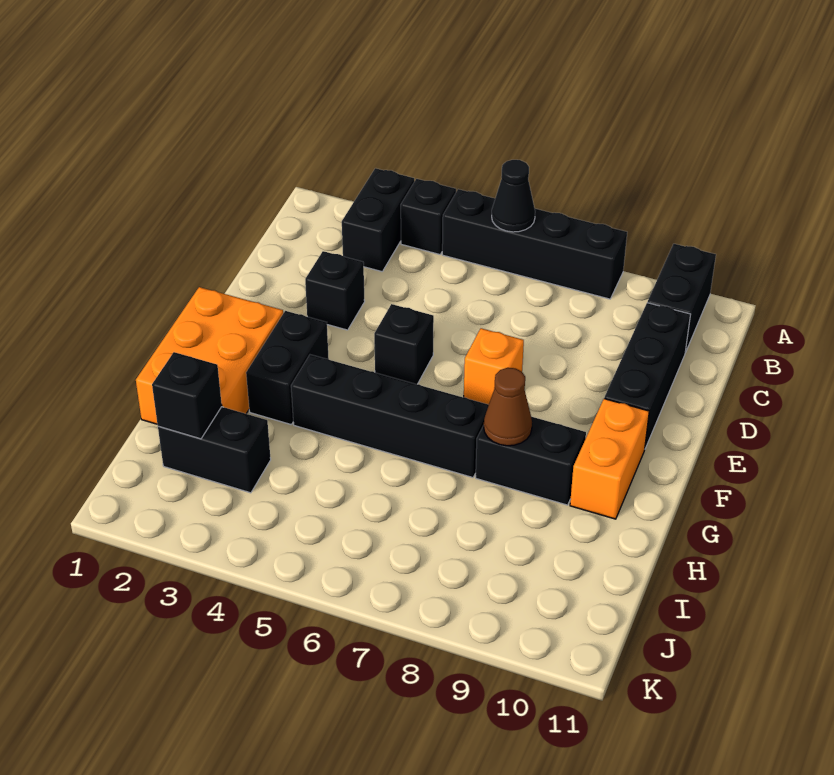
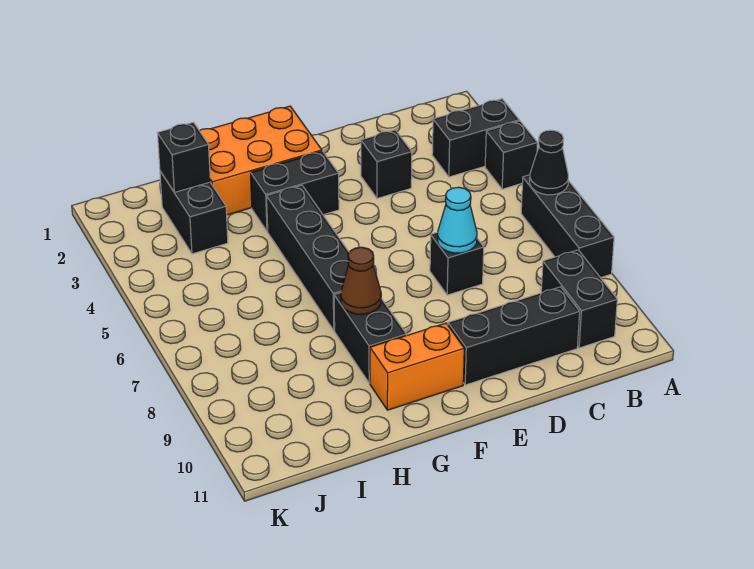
black 1x4 brick [442,189,627,299] -> black 1x3 brick [521,175,614,278]
black 1x2 brick [647,244,716,352] -> black 1x2 brick turned to [541,250,617,348]
none -> cyan 1x1 cone [438,187,477,253]
black 1x1 brick [374,304,434,384] -> black 1x1 brick moved to [430,232,484,295]
orange 1x1 brick [464,328,524,405] -> none

